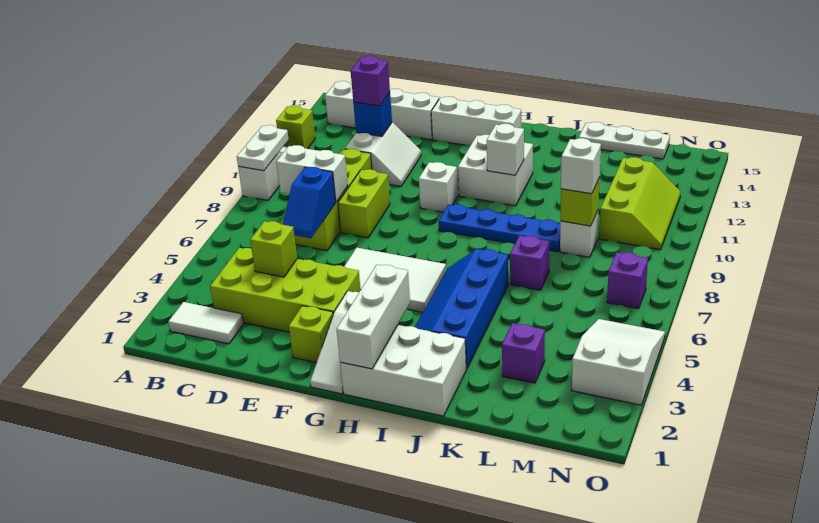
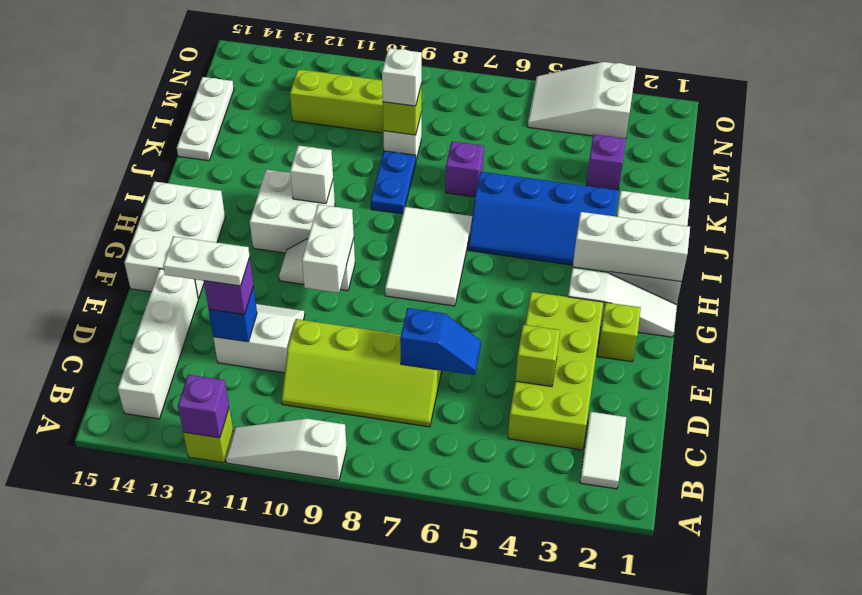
white 1x2 plate [237,125,288,171] -> white 1x2 plate moved to [163,236,250,286]
white 1x2 brick [276,145,348,202] -> white 1x2 brick moved to [302,204,354,293]
lime 1x2 brick [338,169,390,238] -> none
white 2x3 tile [344,248,446,312] -> white 2x3 tile moved to [385,207,472,306]
white 1x3 brick [431,97,521,145] -> white 2x3 brick [124,181,225,299]
blue 1x4 plate [439,204,560,252] -> blue 1x2 plate [371,151,416,214]
purple 1x1 brick [607,252,648,309] -> purple 1x1 brick moved to [178,375,229,438]

